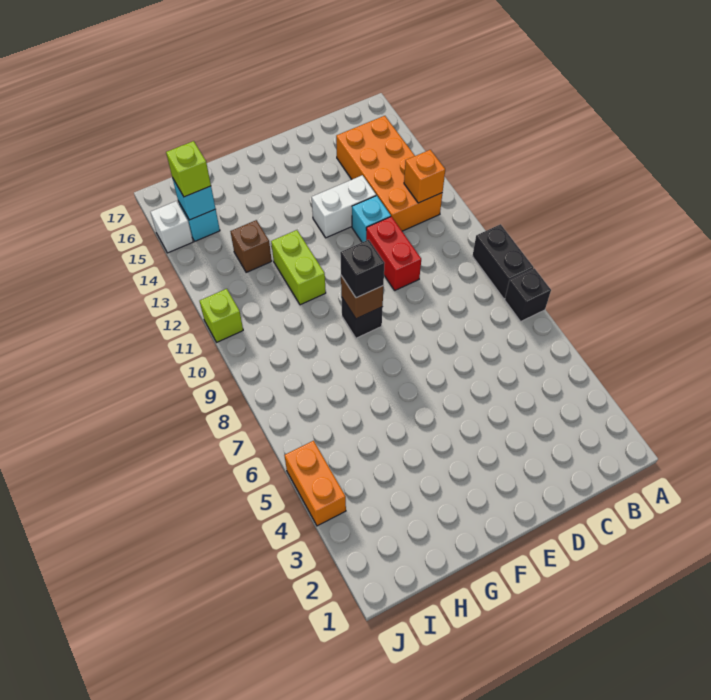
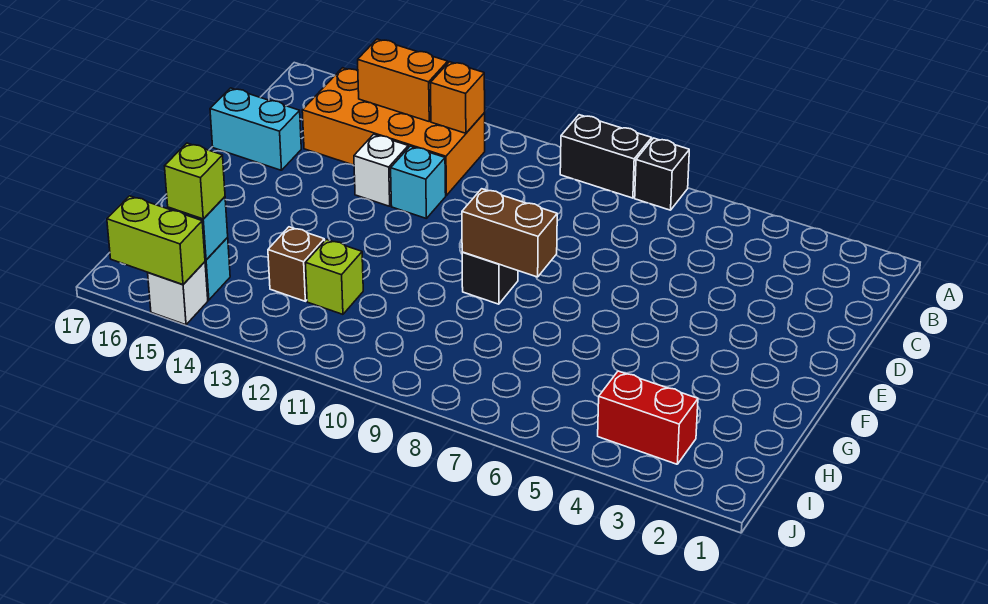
red 1x2 brick [366,217,421,290] -> red 1x2 brick moved to [598,371,698,464]
white 1x2 brick [312,175,376,238] -> white 1x1 brick [354,134,408,206]
none -> cyan 1x2 brick [210,88,301,170]
brown 1x1 brick [341,276,383,319] -> brown 1x2 brick [462,189,557,277]
black 1x1 brick [340,240,385,298] -> none
lime 1x2 brick [271,230,326,305] -> lime 1x2 brick moved to [107,196,205,284]
orange 1x2 brick [284,441,346,526] -> orange 1x2 brick moved to [358,39,448,121]
lime 1x1 brick [200,289,243,342] -> lime 1x1 brick moved to [306,239,363,314]

